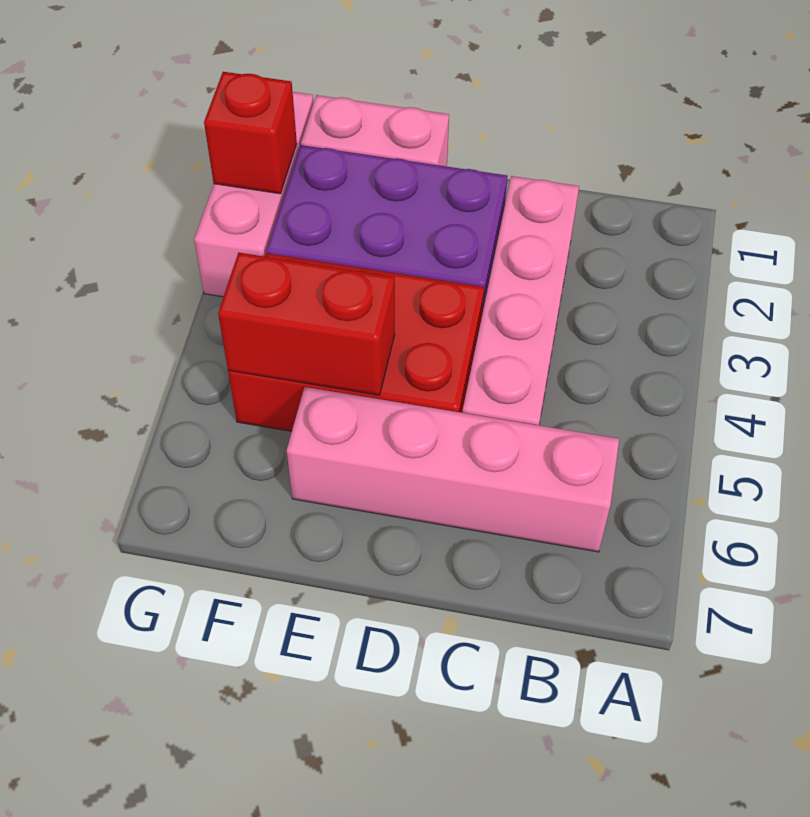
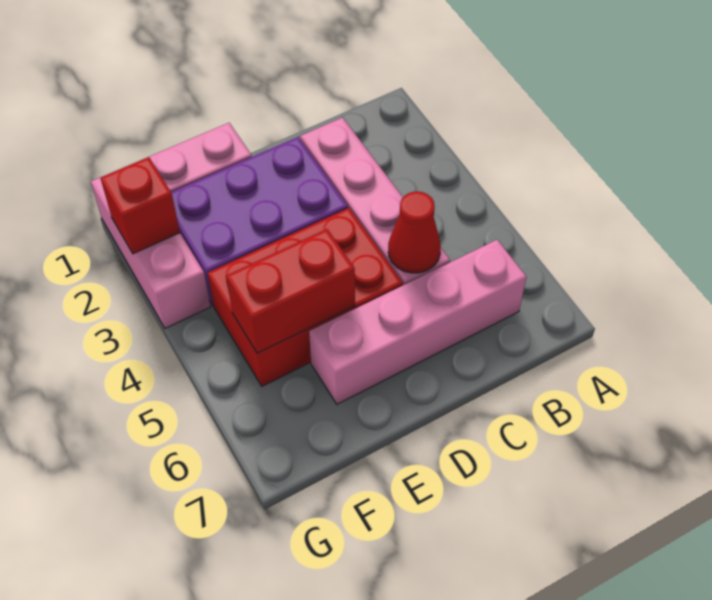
none -> red 1x1 cone [388,191,441,273]

